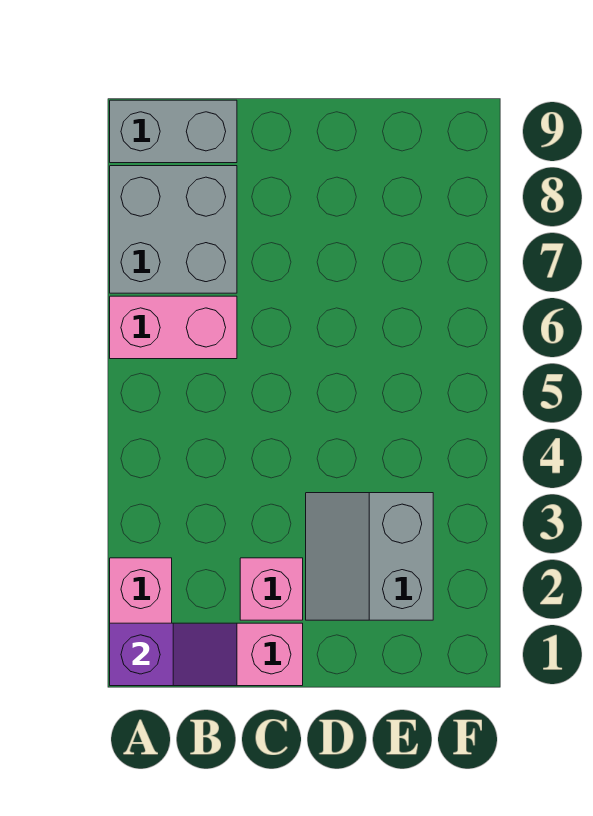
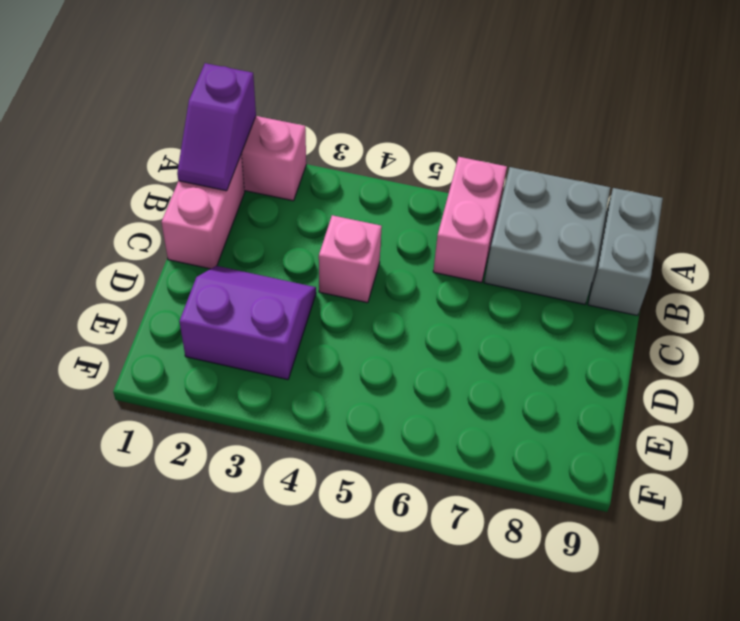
pink 1x1 brick [240,558,303,620] -> pink 1x1 brick moved to [319,215,382,303]
grey 2x2 slope [306,493,433,620] -> purple 2x2 slope [179,266,316,380]

